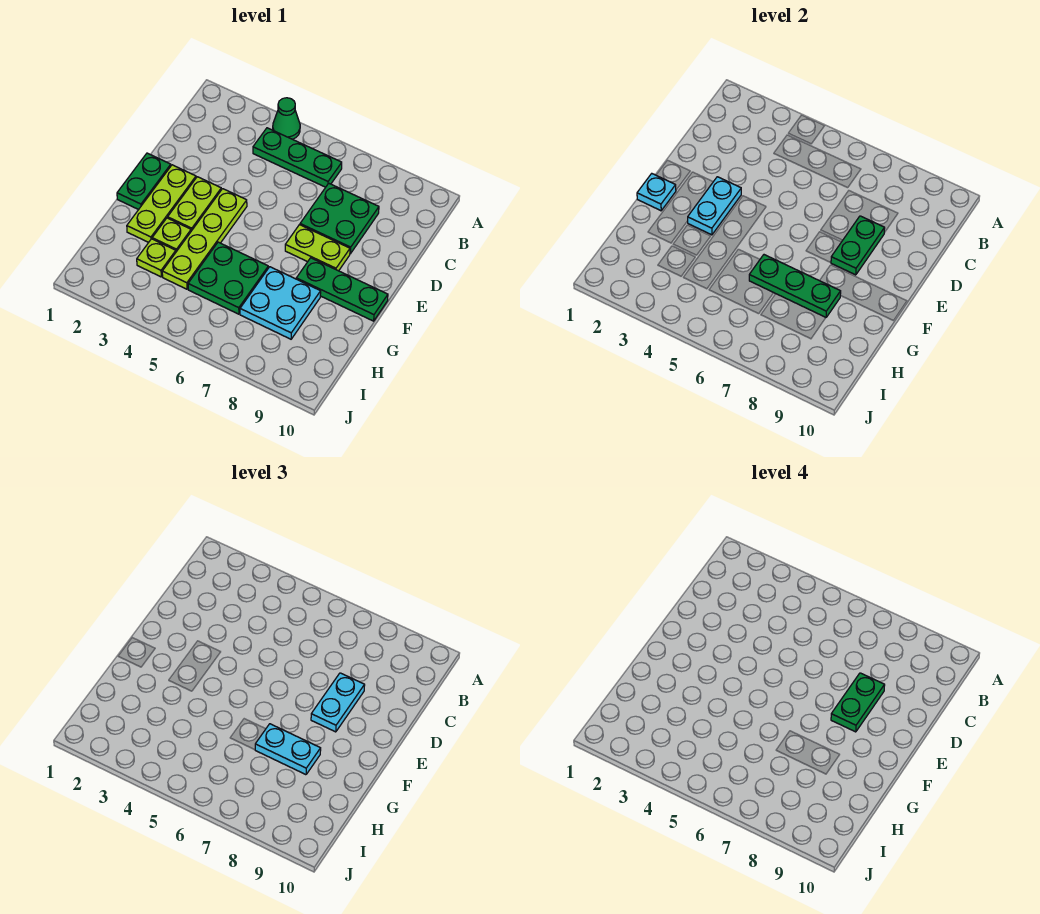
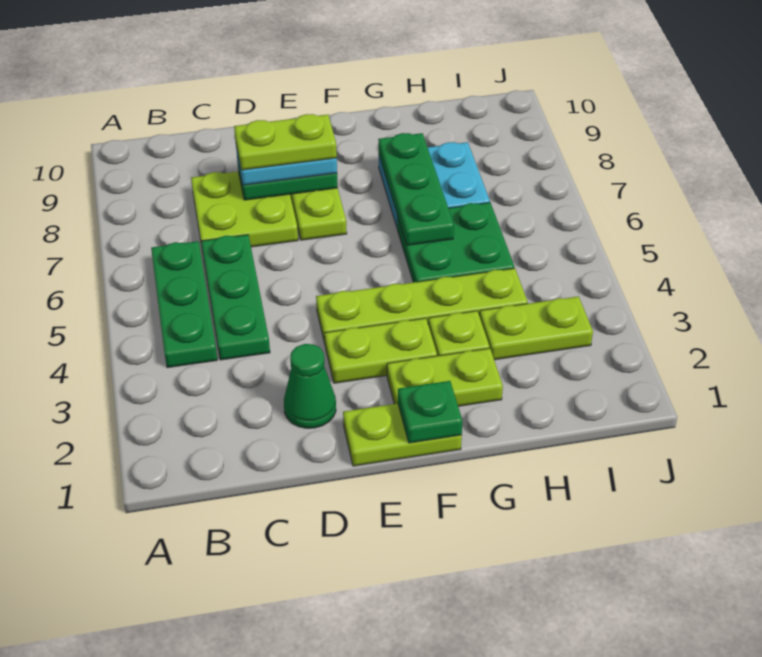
green 1x1 cone [273,98,300,139] -> green 1x1 cone moved to [284,344,336,428]
green 2x2 plate [300,183,379,254] -> lime 2x2 plate [191,171,298,247]
green 1x2 plate [831,673,885,732] -> lime 1x2 plate [234,114,337,170]
green 1x2 plate [117,153,171,210] -> lime 1x2 plate [343,403,462,466]
lime 1x3 plate [127,165,196,242] -> lime 1x2 plate [387,348,503,406]
cyan 1x2 plate [688,177,741,235] -> none
cyan 1x1 plate [637,174,676,211] -> green 1x1 plate [398,381,462,443]
green 1x3 plate [296,258,388,321] -> green 1x3 plate moved to [201,235,270,360]
cyan 1x2 plate [255,724,321,775] -> none
lime 1x1 plate [137,239,176,277] -> lime 1x2 plate [480,296,593,360]

